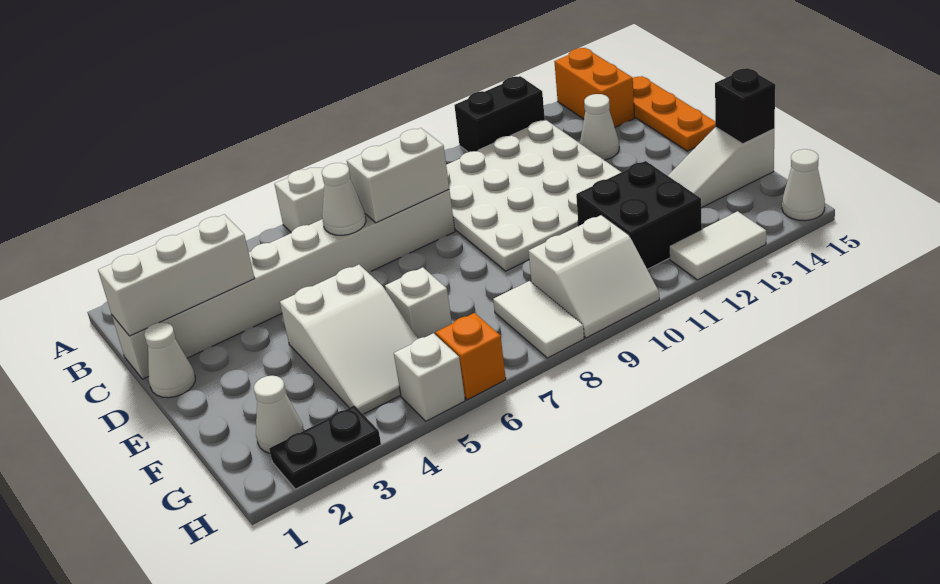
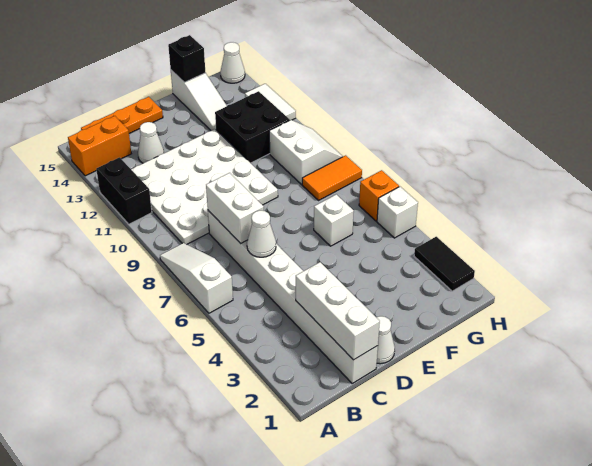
white 2x3 slope [280,265,418,414] -> none
white 1x1 cone [254,376,304,453] -> none
white 1x2 tile [493,281,584,358] -> orange 1x2 tile [302,155,362,201]
black 1x2 plate [269,405,381,489] -> black 1x2 tile [414,237,475,291]

